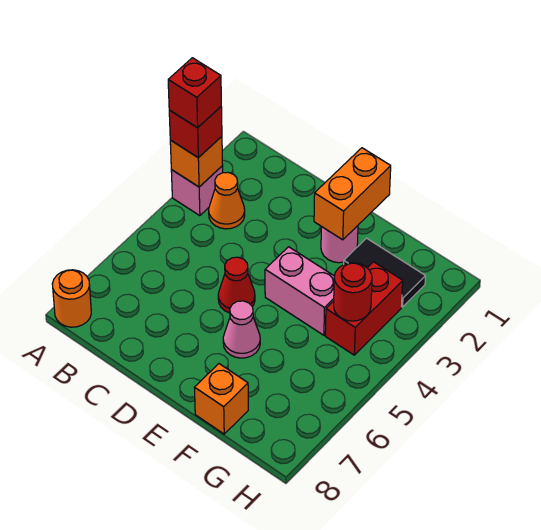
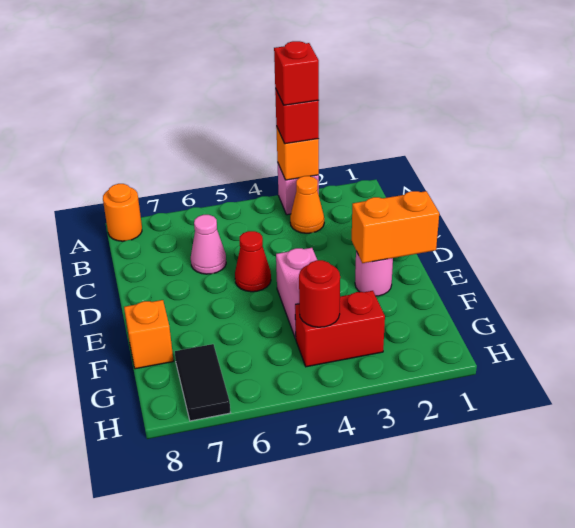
pink 1x1 cone [223,301,260,358] -> pink 1x1 cone moved to [191,215,226,274]
black 1x2 tile [344,238,426,307] -> black 1x2 tile moved to [175,344,231,421]

